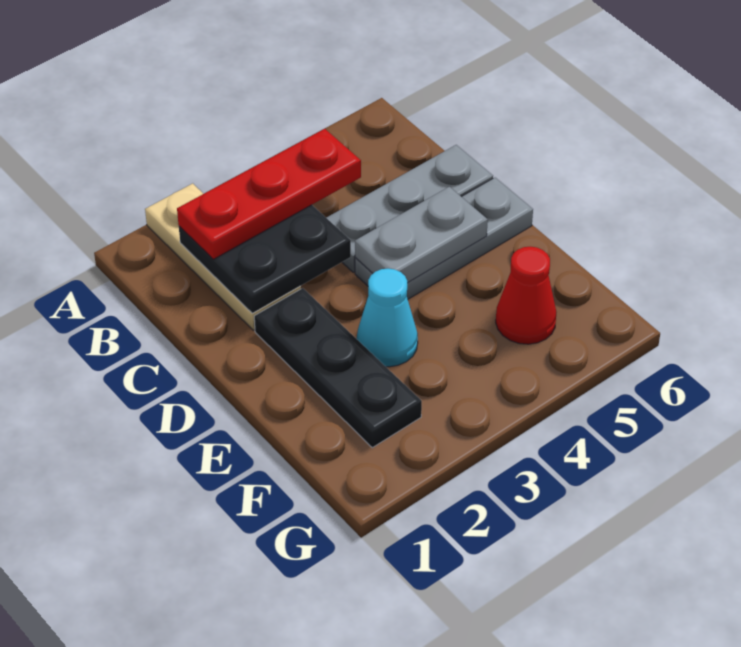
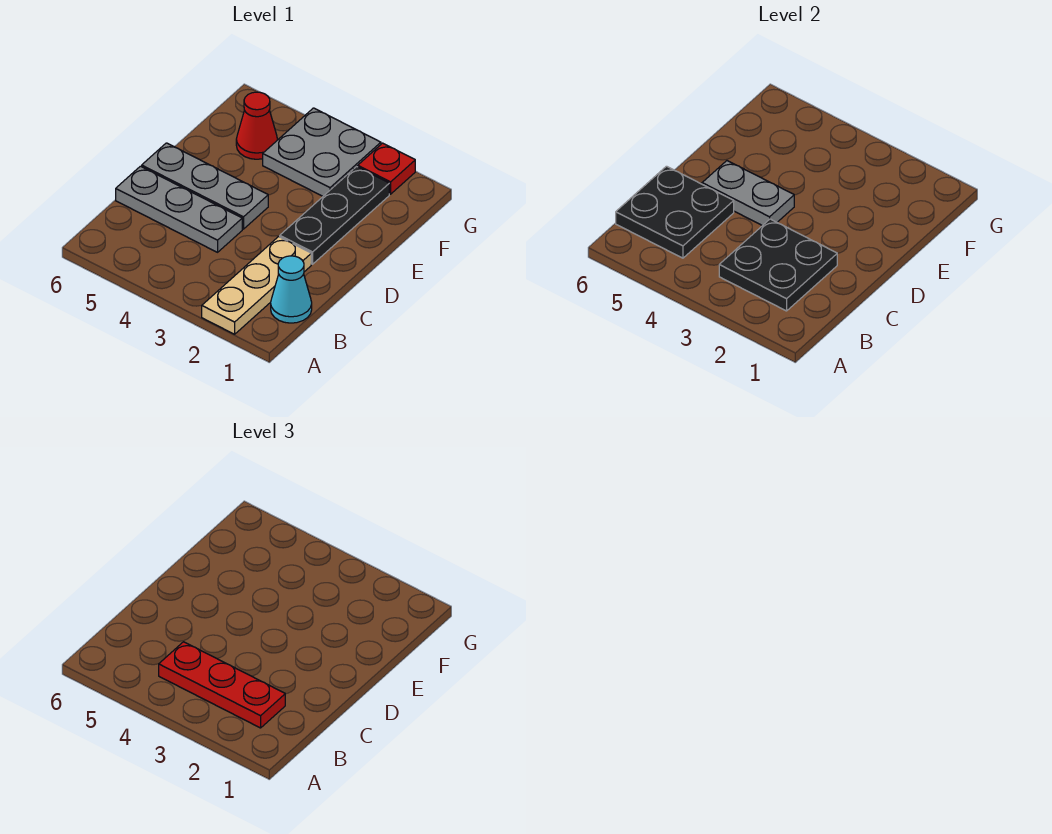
none -> black 2x2 plate [616,166,734,258]
cyan 1x1 cone [357,268,418,367] -> cyan 1x1 cone moved to [271,256,312,323]
none -> grey 2x2 plate [263,108,381,196]
none -> red 1x1 plate [358,143,415,194]

